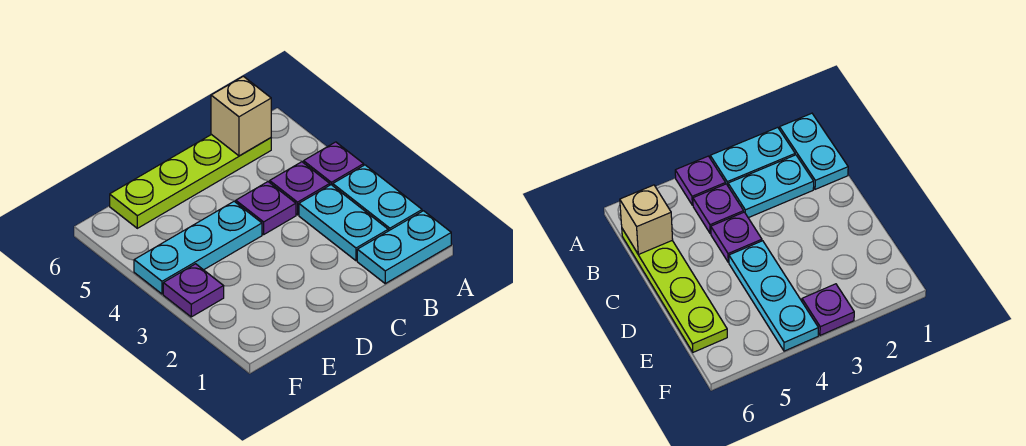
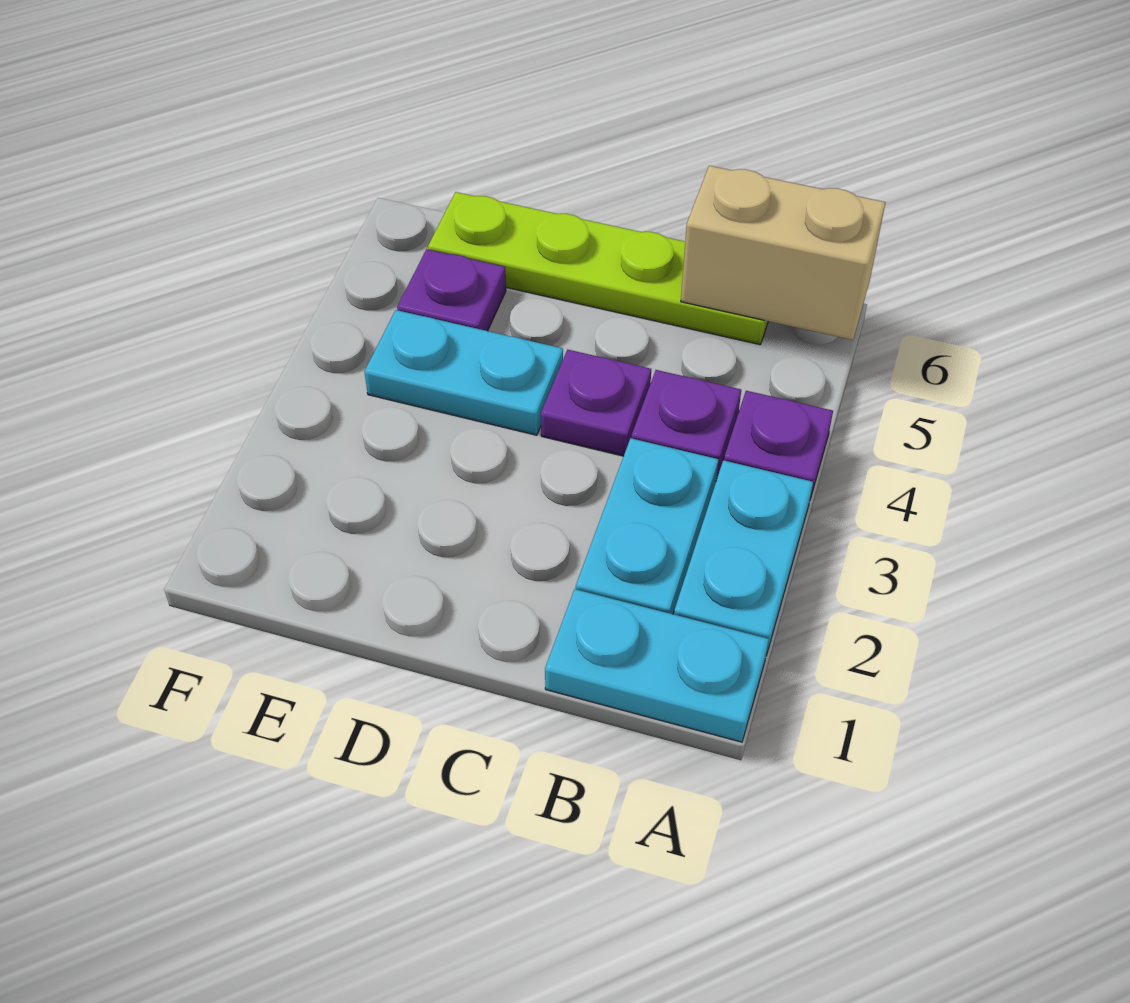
tan 1x1 brick [211,76,271,156] -> tan 1x2 brick [681,166,885,340]
cyan 1x3 plate [134,201,262,294] -> cyan 1x2 plate [364,310,563,435]
purple 1x1 plate [163,264,224,317] -> purple 1x1 plate moved to [397,249,506,331]

